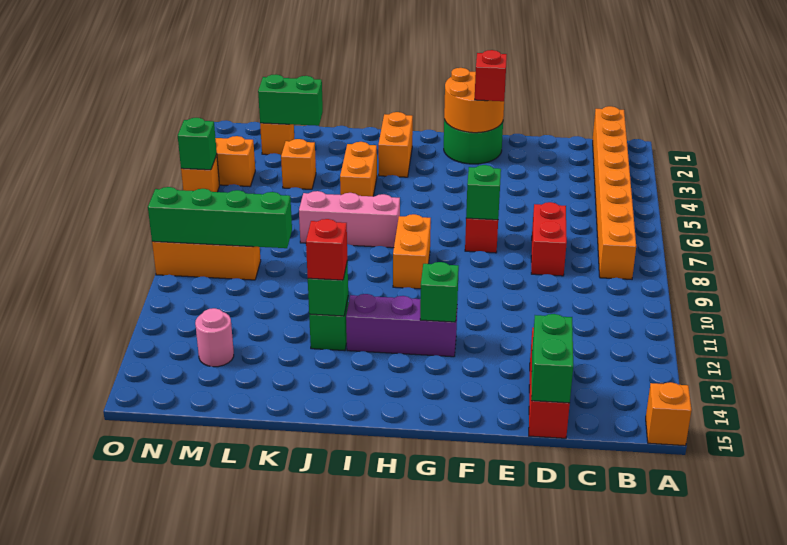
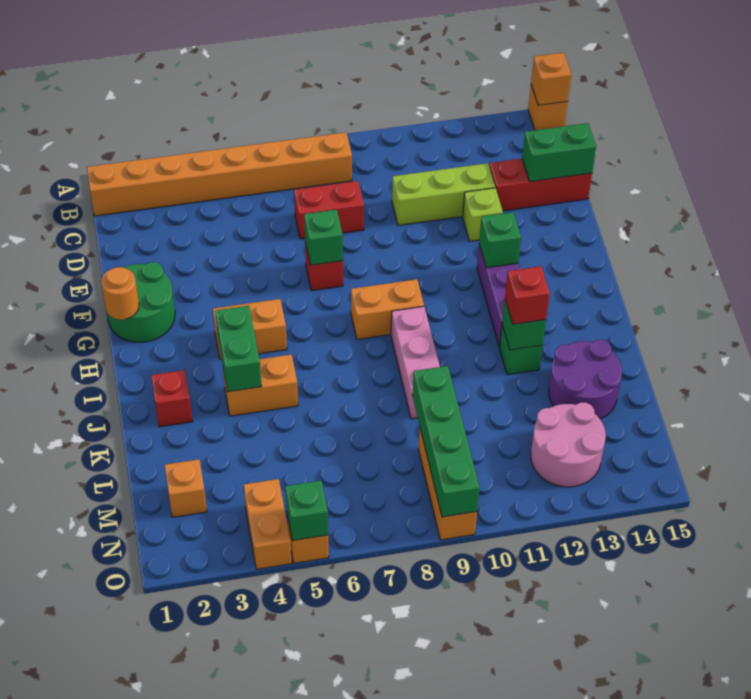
none -> lime 1x3 brick [392,163,495,225]
none -> lime 1x1 brick [463,188,503,241]
orange 2x2 round brick [444,68,504,133] -> orange 1x1 round brick [101,267,139,320]
red 1x1 brick [475,50,507,101] -> red 1x1 brick moved to [151,370,193,427]
orange 1x2 brick [378,112,413,177] -> orange 1x2 brick moved to [213,299,287,359]
pink 1x3 brick [299,191,400,248] -> pink 1x3 brick moved to [391,306,440,419]
none -> purple 2x2 round brick [549,340,622,419]
green 1x2 brick [258,75,323,126] -> green 1x2 brick moved to [215,306,262,392]
orange 1x1 brick [281,139,316,189] -> orange 1x1 brick moved to [531,53,571,105]
pink 1x1 round brick [195,308,234,367] -> pink 2x2 round brick [531,402,606,487]

